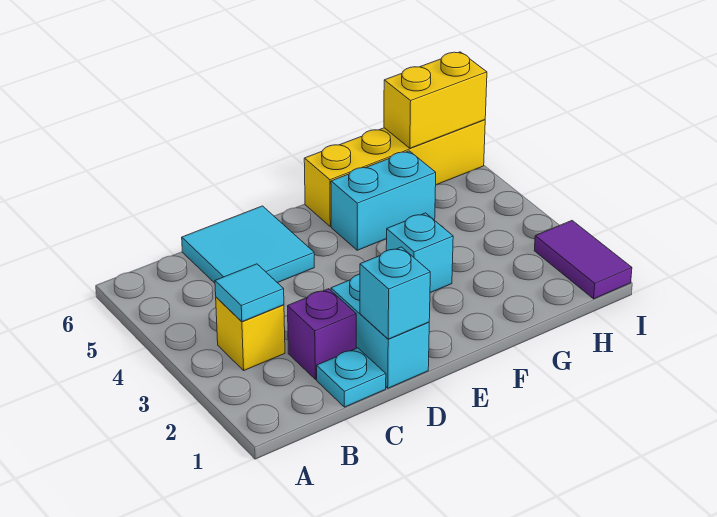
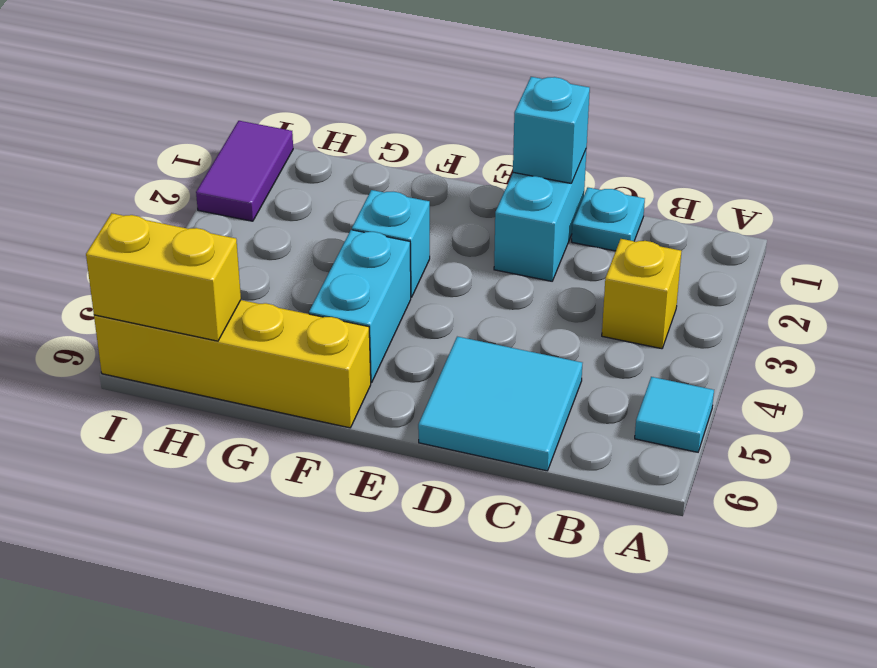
cyan 1x1 tile [215,264,284,322] -> cyan 1x1 tile moved to [635,377,714,452]
purple 1x1 brick [288,289,356,379] -> none
cyan 1x2 brick [331,151,436,250] -> cyan 1x2 brick turned to [309,230,411,383]

